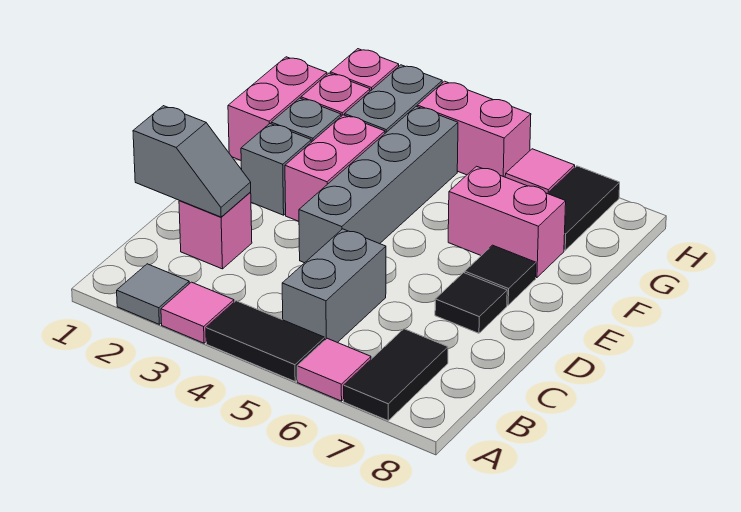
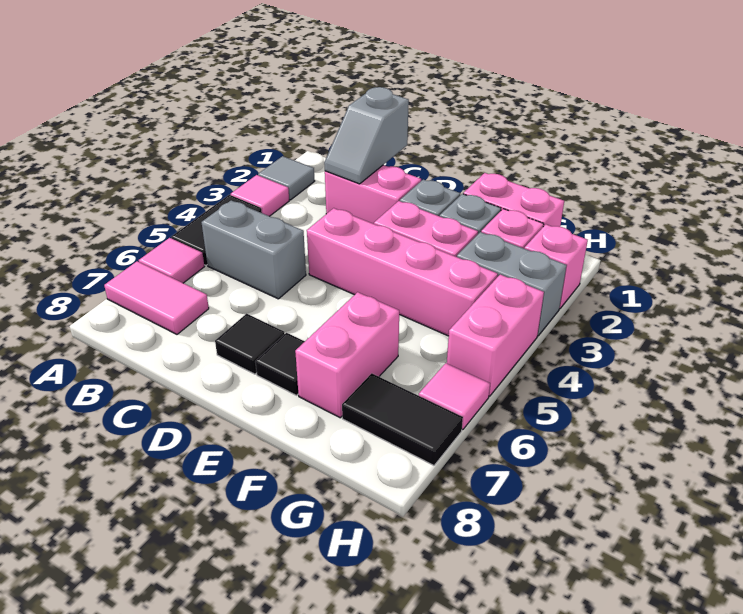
black 1x2 tile [344,329,448,421] -> pink 1x2 tile [104,261,209,334]
pink 1x1 brick [179,192,252,269] -> pink 1x2 brick [325,165,421,224]
grey 1x4 brick [299,106,458,263] -> pink 1x4 brick [307,208,498,336]

